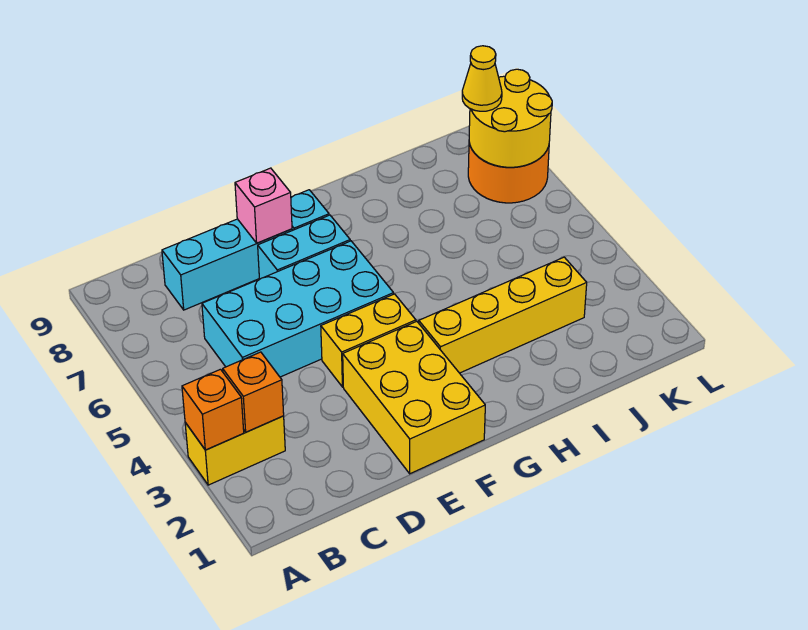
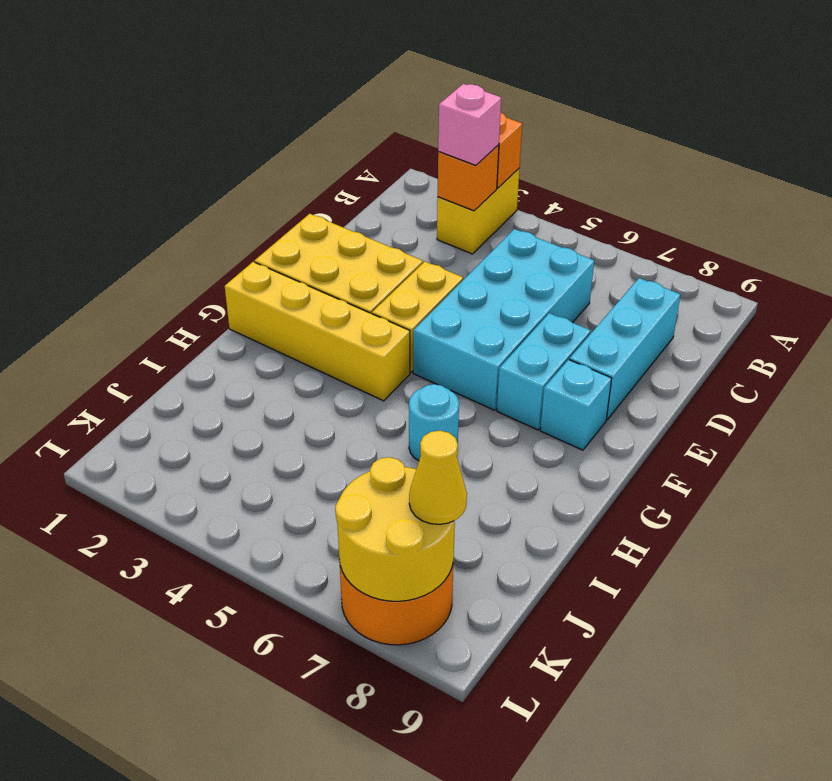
pink 1x1 brick [235,168,292,243] -> pink 1x1 brick moved to [438,84,501,165]
yellow 1x4 brick [419,257,587,373] -> yellow 1x4 brick turned to [225,262,410,401]
none -> cyan 1x1 round brick [409,384,459,461]

